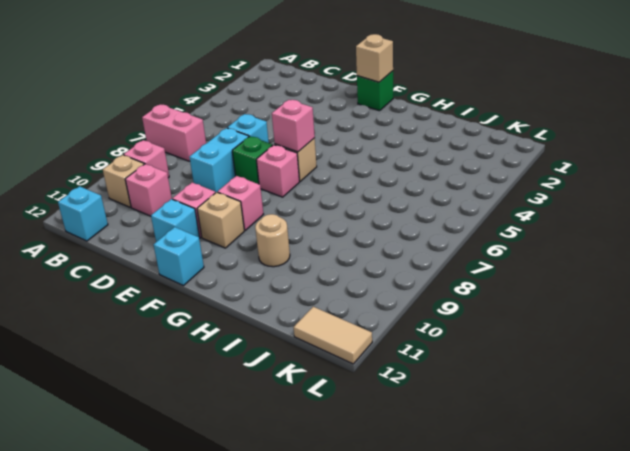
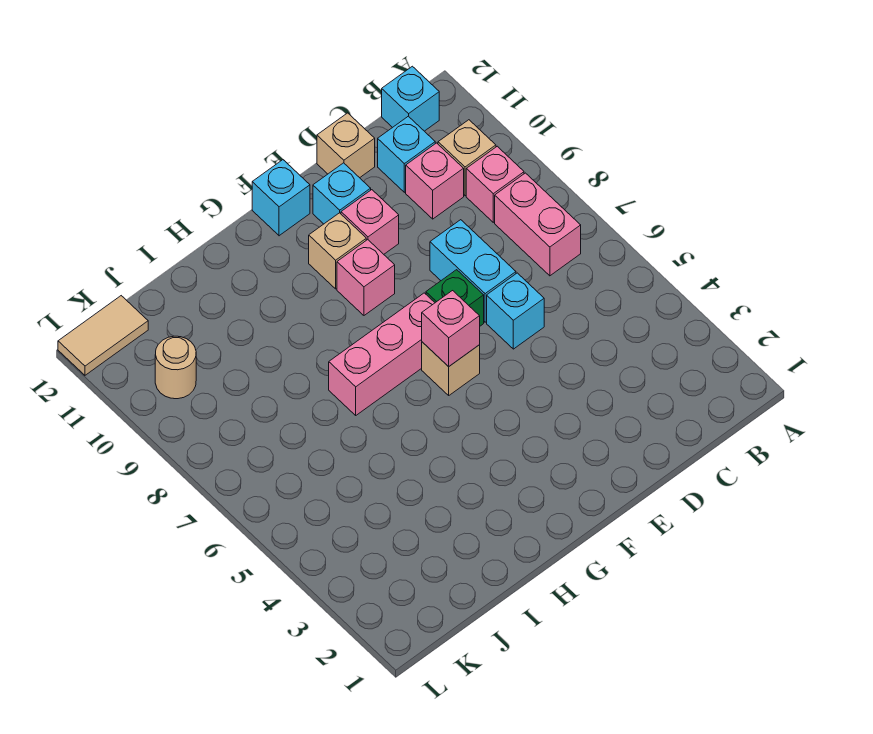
pink 1x2 brick [142,105,206,161] -> pink 1x2 brick turned to [495,173,581,276]
none -> cyan 1x1 brick [378,116,435,192]
green 1x1 brick [357,71,393,111] -> none
tan 1x1 brick [356,34,393,82] -> tan 1x1 brick moved to [317,113,375,178]
pink 1x1 brick [256,145,300,197] -> pink 1x3 brick [329,293,435,415]
tan 1x1 round brick [255,214,290,267] -> tan 1x1 round brick moved to [155,336,196,399]

